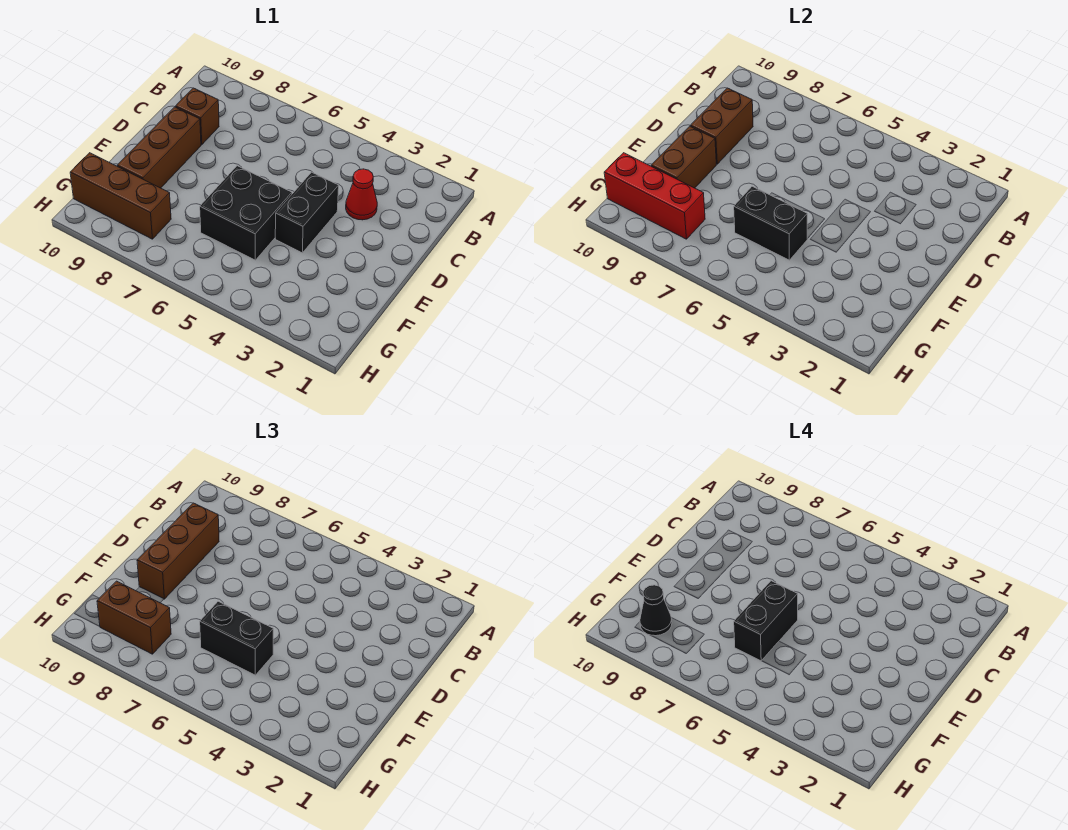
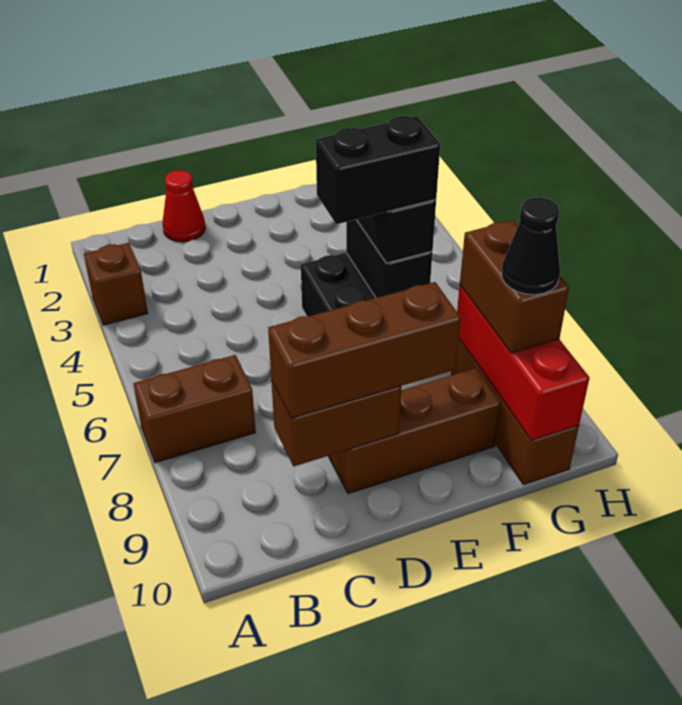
red 1x1 cone [346,169,377,220] -> red 1x1 cone moved to [162,170,205,242]
brown 1x1 brick [175,88,219,145] -> brown 1x1 brick moved to [84,243,148,325]
black 1x2 brick [275,172,339,253] -> none
brown 1x2 brick [651,126,716,188] -> brown 1x2 brick moved to [133,355,256,463]

